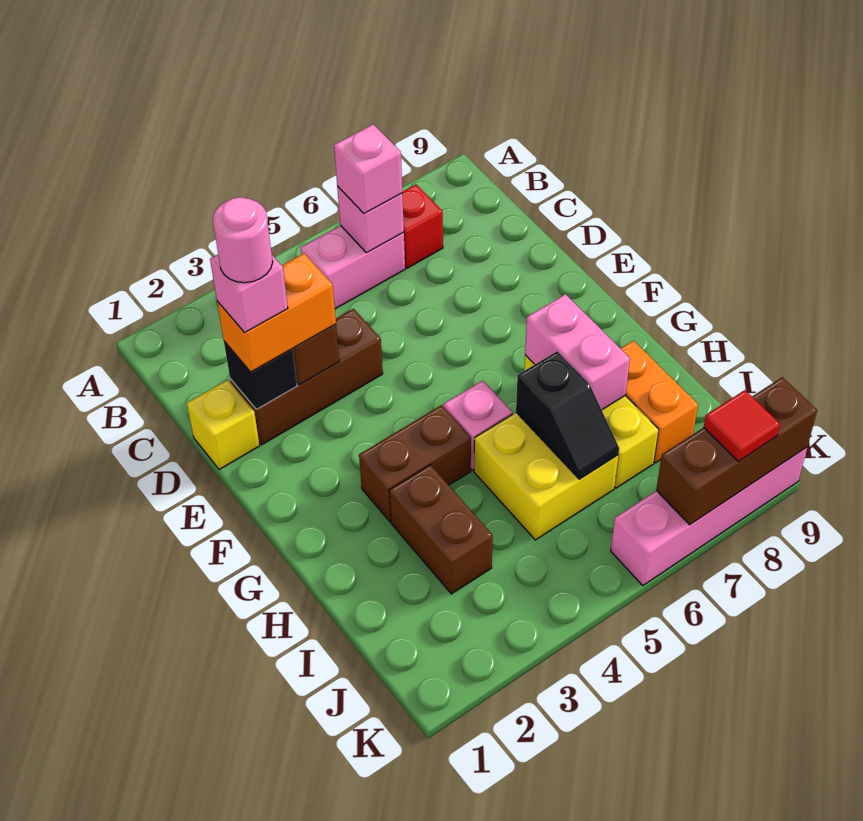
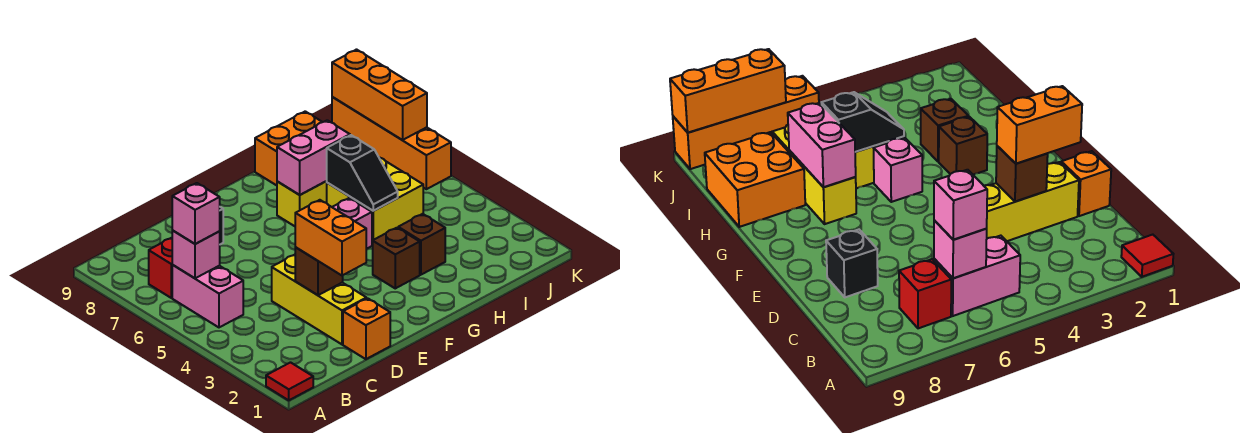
yellow 1x1 brick [187,380,260,470] -> orange 1x1 brick [343,298,390,359]
brown 1x3 brick [230,309,383,444] -> yellow 1x3 brick [272,255,366,344]
black 1x1 brick [224,341,297,409] -> black 1x1 brick moved to [826,230,878,297]
pink 1x1 brick [210,255,288,333] -> none
pink 1x1 round brick [213,197,273,283] -> none
brown 1x2 brick [359,405,471,521] -> brown 1x1 brick [373,228,420,288]
brown 1x2 brick [389,465,493,594] -> brown 1x1 brick [398,214,445,275]
black 1x2 slope [516,351,619,479] -> black 1x2 slope turned to [327,135,398,211]
orange 1x2 brick [620,341,698,463] -> orange 2x2 brick [255,111,322,185]
pink 1x4 brick [611,447,807,586] -> orange 1x4 brick [332,97,451,189]
brown 1x3 brick [656,377,817,525] -> orange 1x3 brick [332,50,427,140]
red 1x1 tile [704,390,780,461] -> red 1x1 tile moved to [266,363,313,400]

